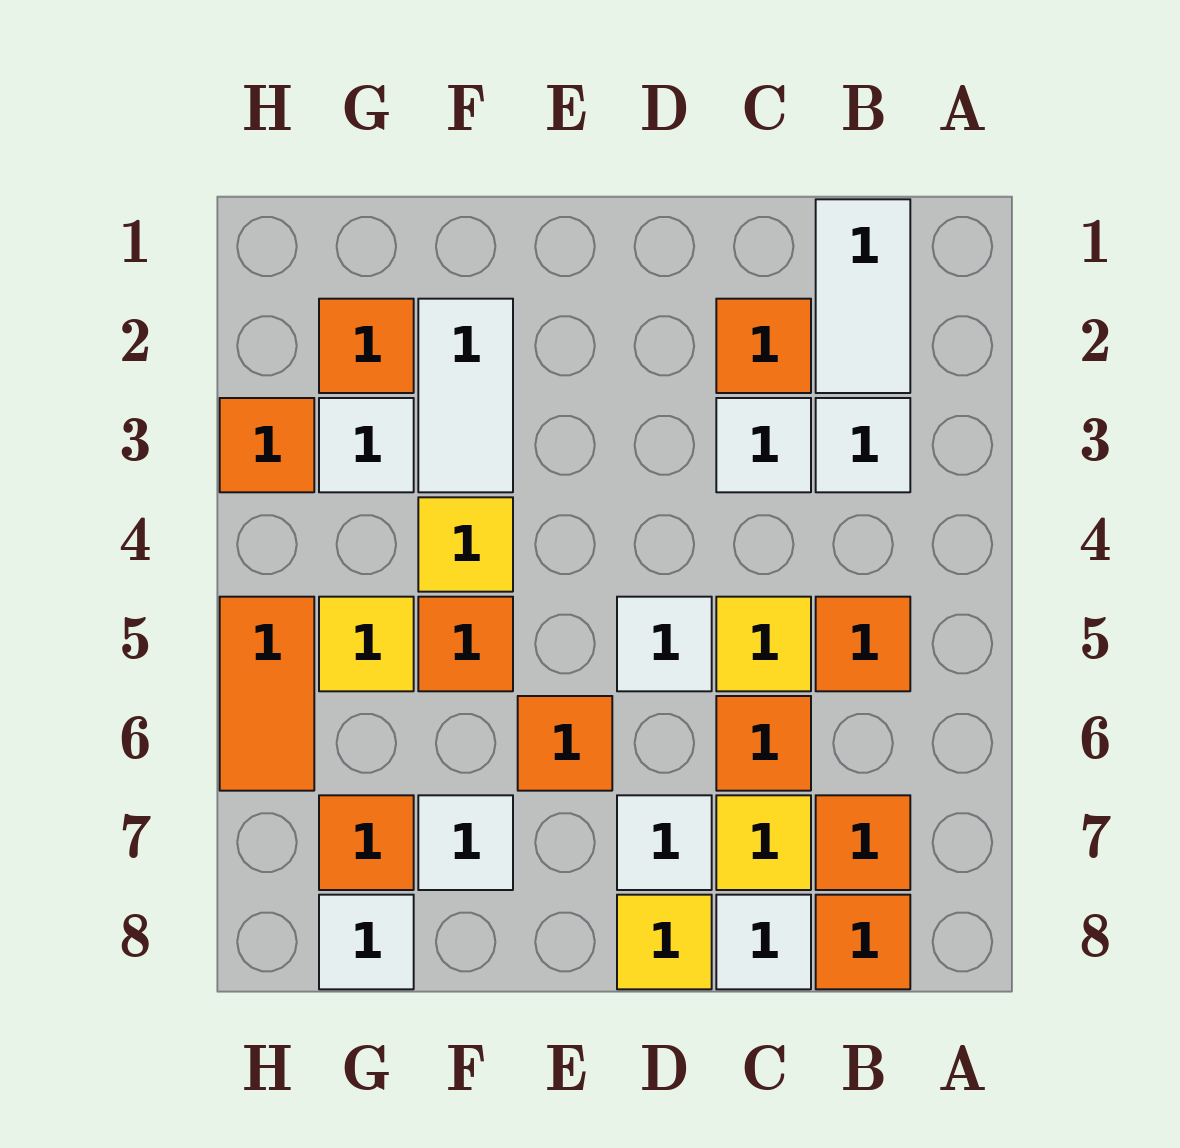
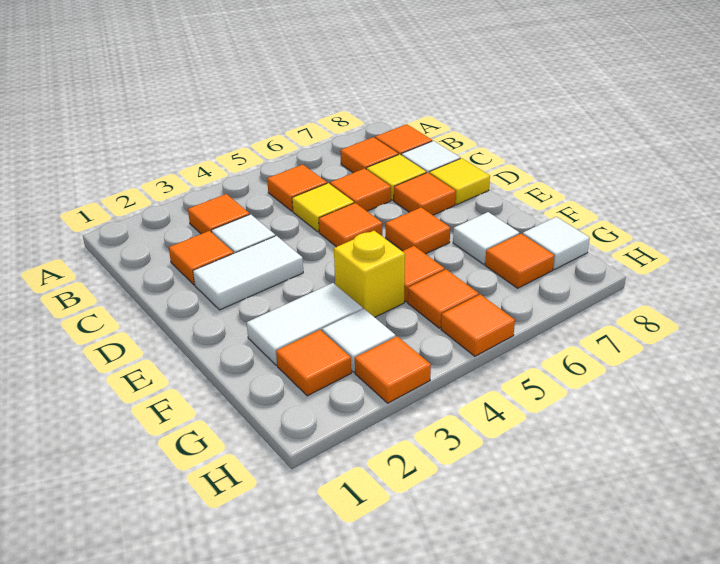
white 1x2 tile [816,199,910,393] -> white 1x2 tile moved to [193,236,303,310]
white 1x1 tile [816,398,910,492] -> orange 1x1 tile [188,194,250,234]
white 1x1 tile [617,597,712,691] -> orange 1x1 tile [319,203,382,247]
white 1x1 tile [617,795,712,890] -> orange 1x1 tile [394,173,456,215]
yellow 1x1 tile [418,497,513,592] -> yellow 1x1 brick [334,231,405,317]
yellow 1x1 tile [319,597,414,691] -> orange 1x1 tile [408,270,479,328]
orange 1x2 tile [220,597,314,791] -> orange 1x1 tile [441,294,515,356]

